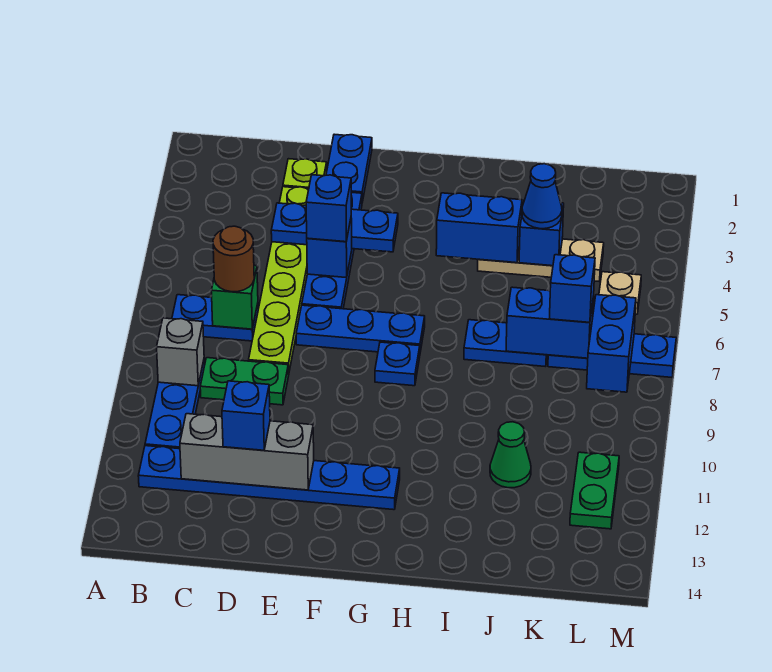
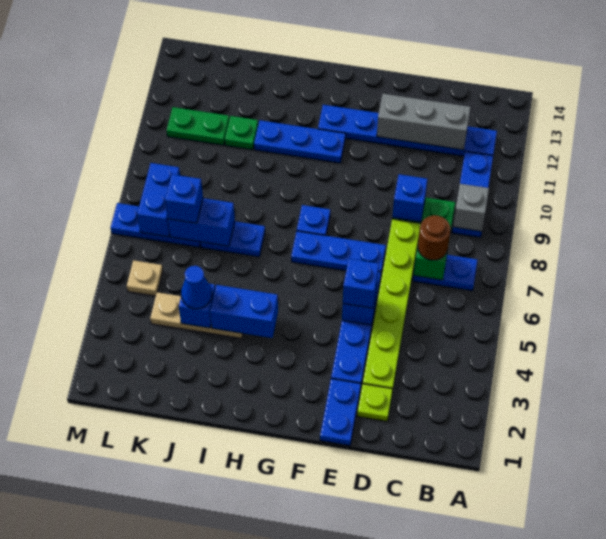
blue 1x3 plate [271,203,398,252] -> blue 1x3 plate moved to [254,120,346,163]
blue 1x1 brick [222,381,270,450] -> blue 1x1 brick moved to [392,174,428,222]
green 1x1 cone [490,422,531,488] -> green 1x1 plate [225,116,258,150]
green 1x2 plate [570,452,619,529] -> green 1x2 plate turned to [167,107,229,145]

